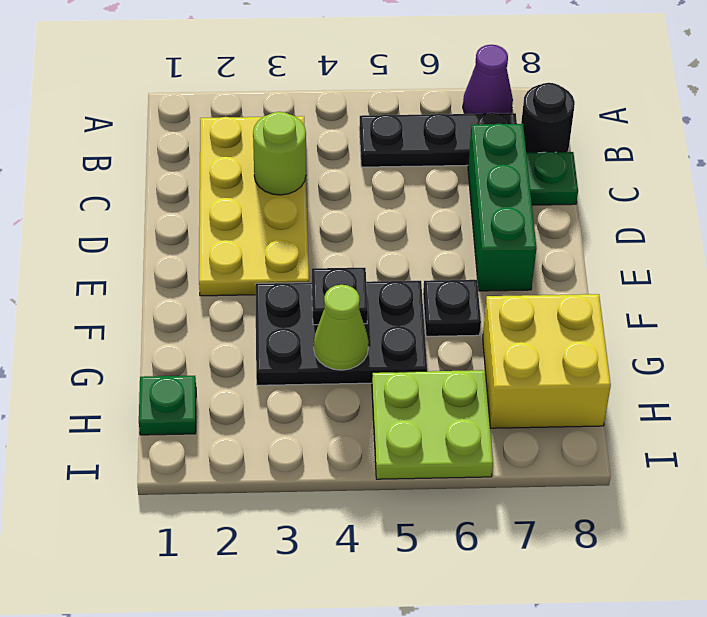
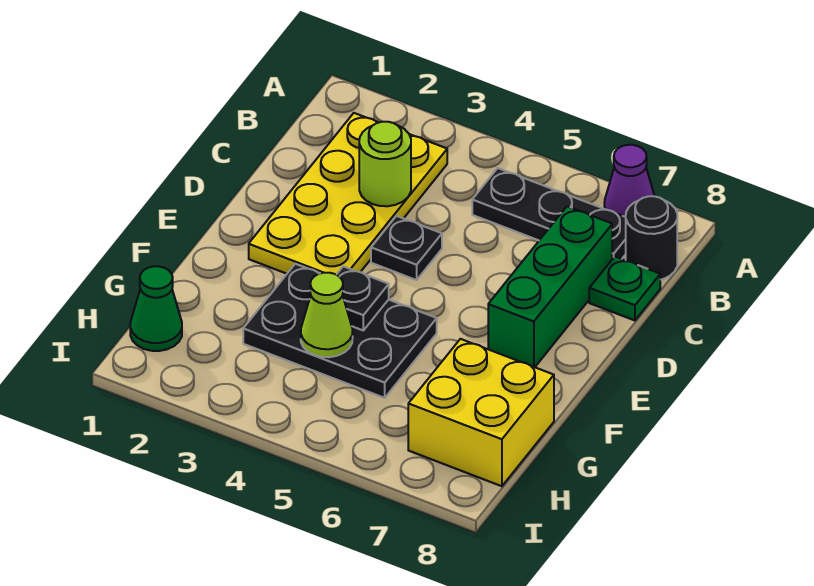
black 1x1 plate [423,280,481,336] -> black 1x1 plate moved to [371,216,442,280]
green 1x1 plate [139,376,196,435] -> green 1x1 cone [130,266,182,351]
lime 2x2 plate [372,370,493,479] -> none

